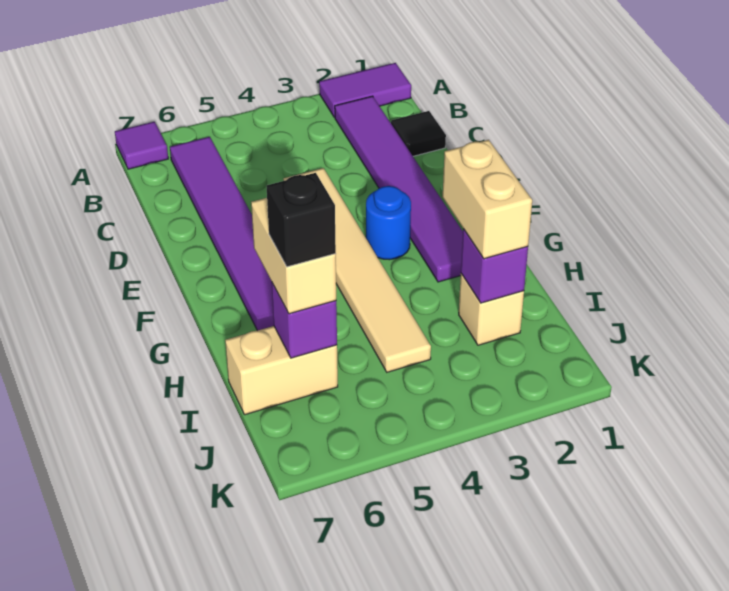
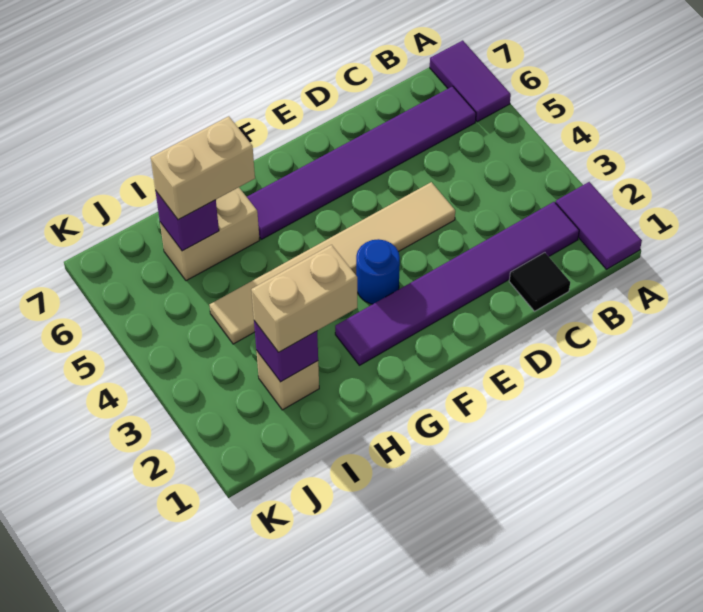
purple 1x1 tile [115,122,168,169] -> purple 1x2 tile [430,40,511,122]
tan 1x2 brick [225,326,338,415] -> tan 1x2 brick turned to [160,187,260,281]
black 1x1 brick [266,173,336,267] -> none

